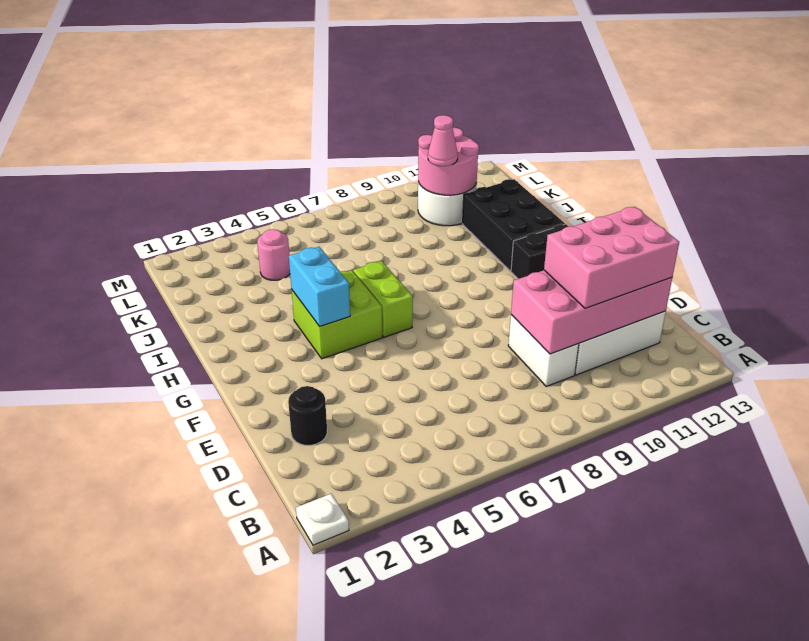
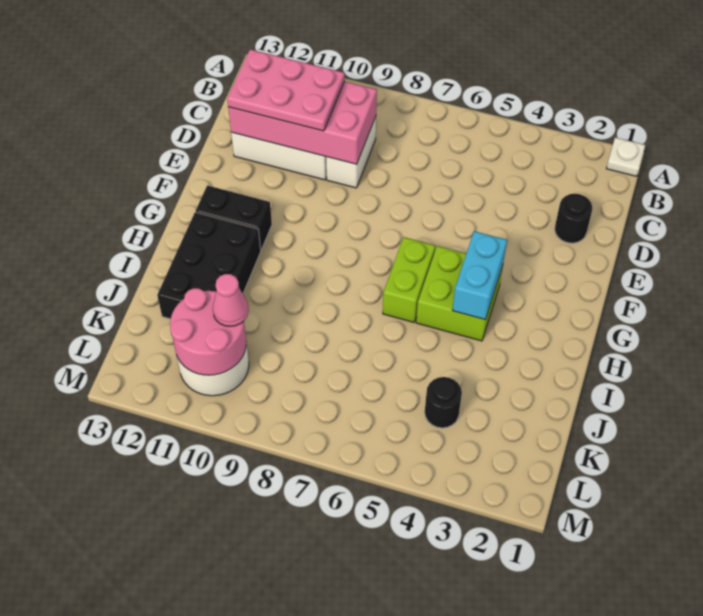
pink 2x3 brick [544,207,679,308] -> pink 2x3 plate [227,49,345,131]
pink 1x1 round brick [257,229,290,280] -> black 1x1 round brick [425,377,462,428]

